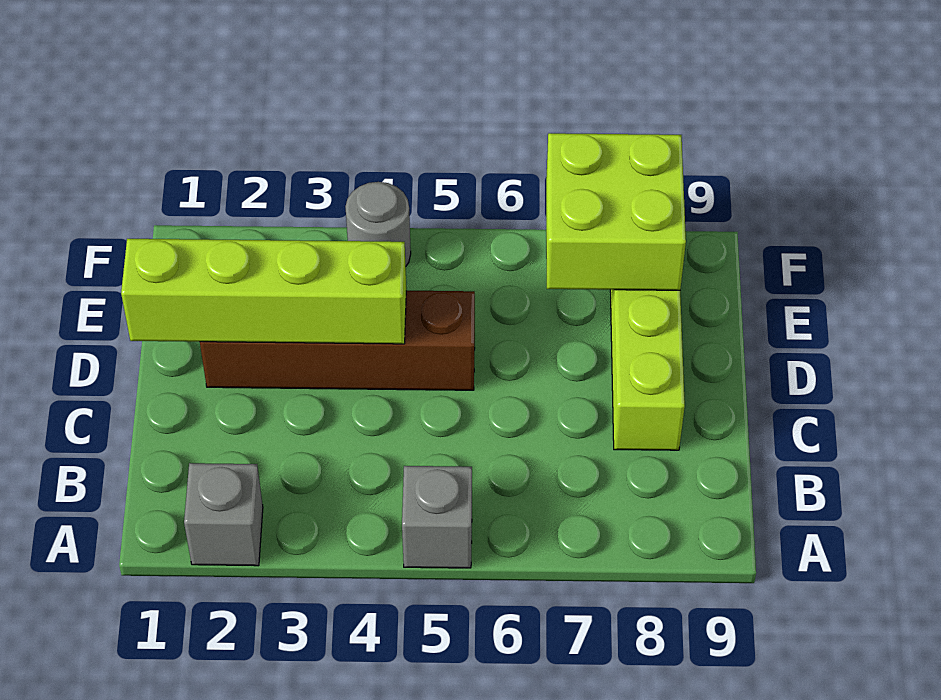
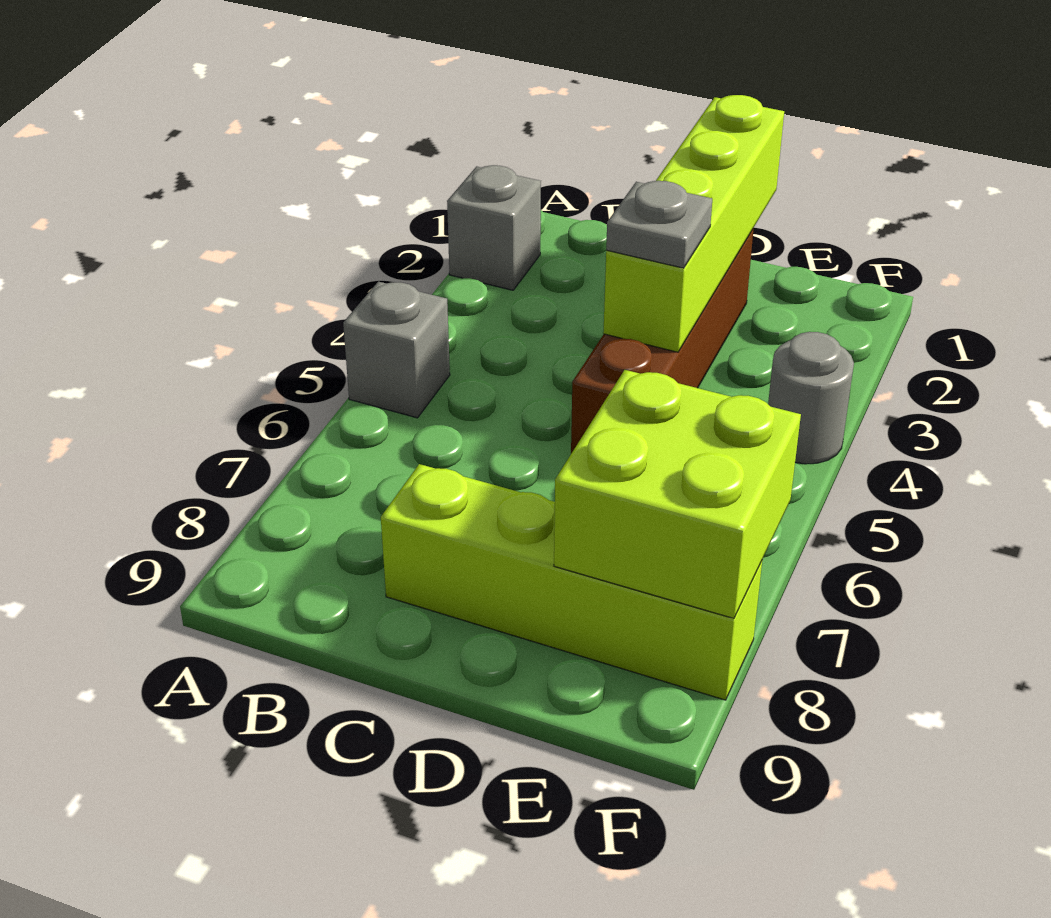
none -> grey 1x1 plate [606,181,712,268]

